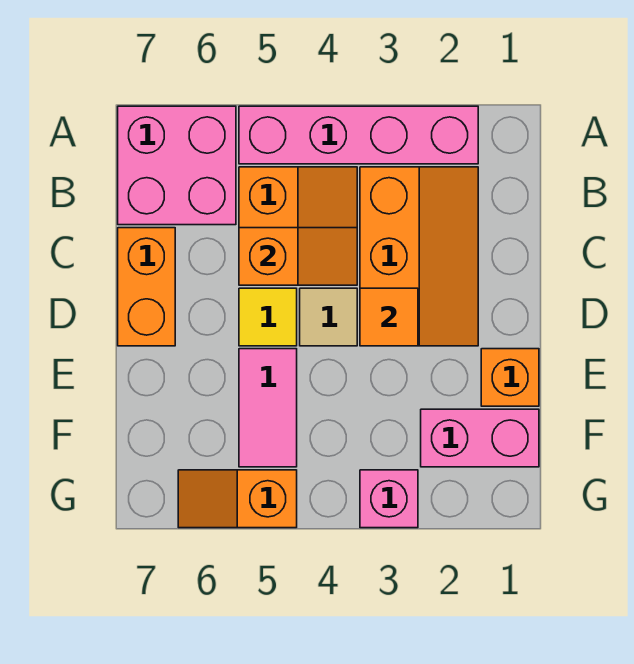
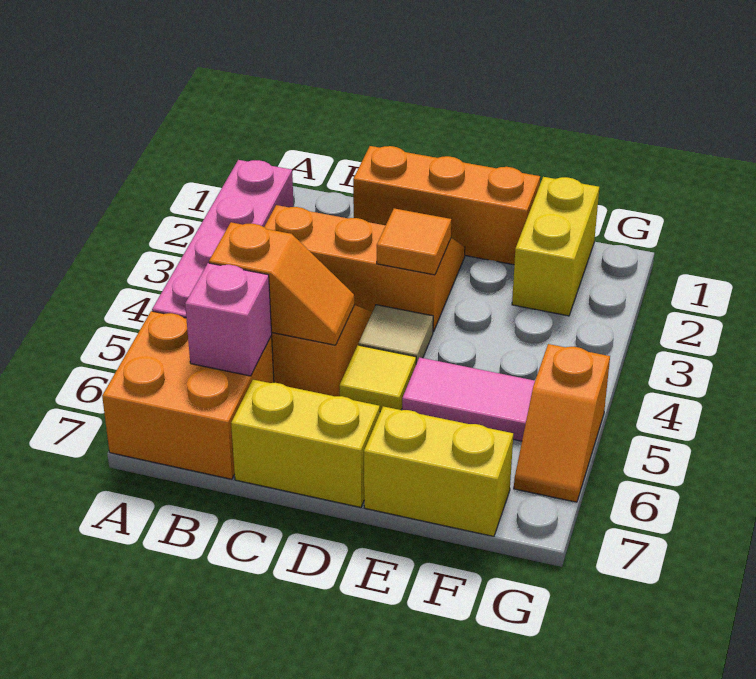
pink 2x2 brick [118,106,236,225] -> orange 2x2 brick [102,311,274,479]
orange 1x2 slope [239,228,357,285] -> orange 1x2 slope turned to [209,222,354,345]
orange 1x2 brick [118,228,175,346] -> yellow 1x2 brick [231,380,380,507]
orange 1x1 brick [481,349,539,406] -> orange 1x3 brick [353,146,540,265]
none -> yellow 1x2 brick [364,406,513,536]
pink 1x2 brick [421,409,539,467] -> yellow 1x2 brick [512,177,599,316]
pink 1x1 brick [360,470,418,528] -> pink 1x1 brick moved to [185,263,272,376]

